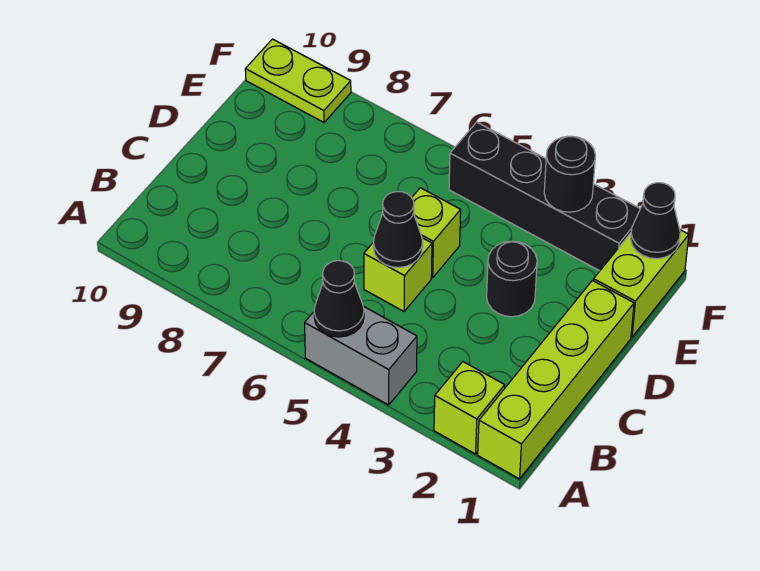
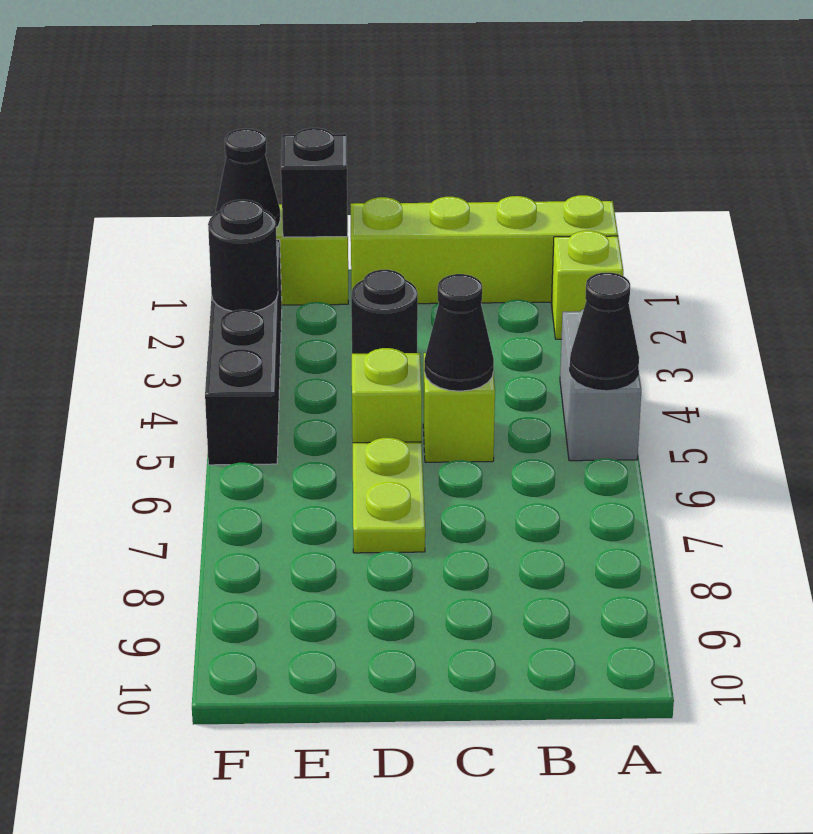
none -> black 1x1 brick [281,128,348,237]
lime 1x2 plate [245,39,351,122] -> lime 1x2 plate moved to [353,438,425,553]

